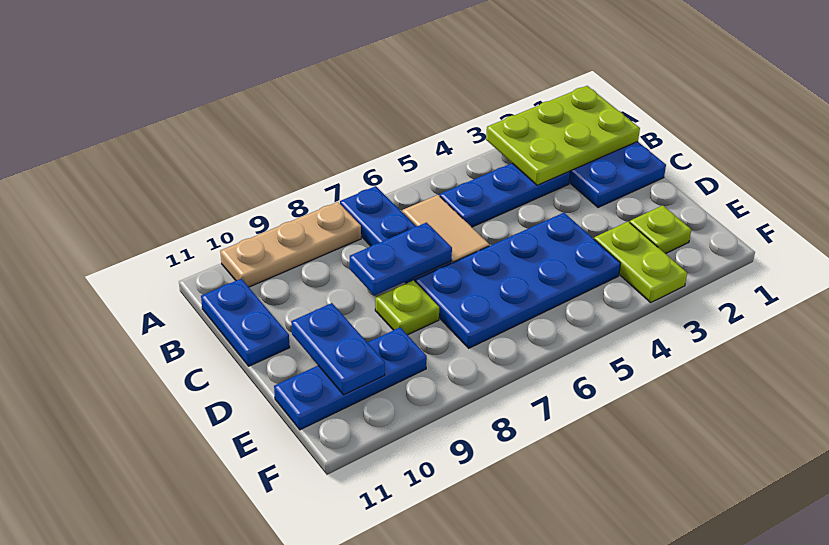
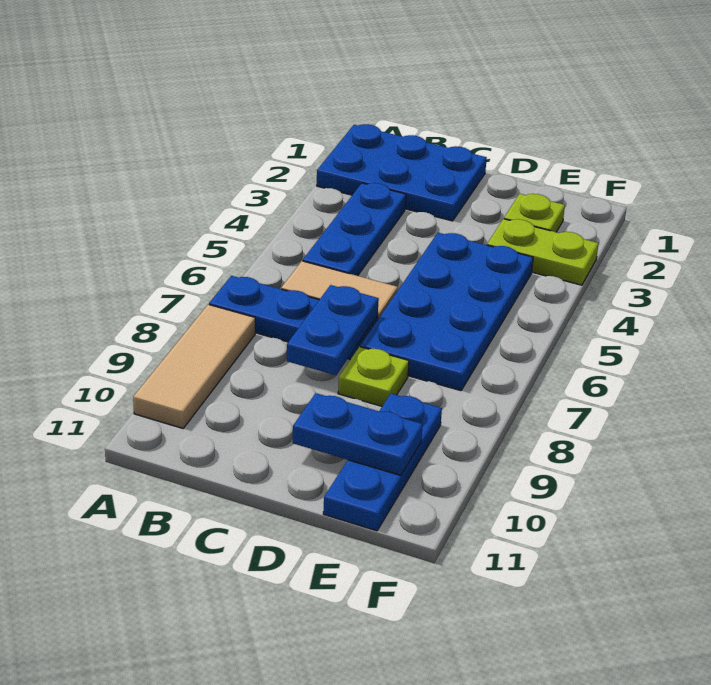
lime 2x3 plate [486,86,640,185] -> none
tan 1x3 plate [220,202,361,287] -> tan 1x3 tile [133,304,255,428]
blue 1x2 plate [201,279,290,366] -> none

